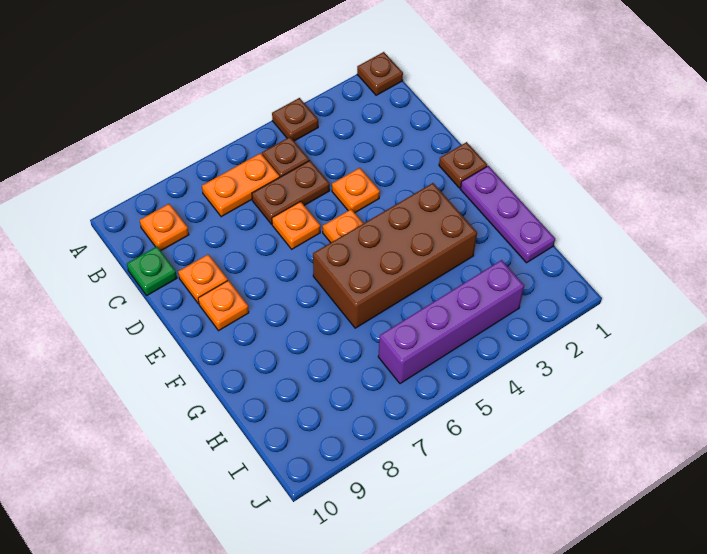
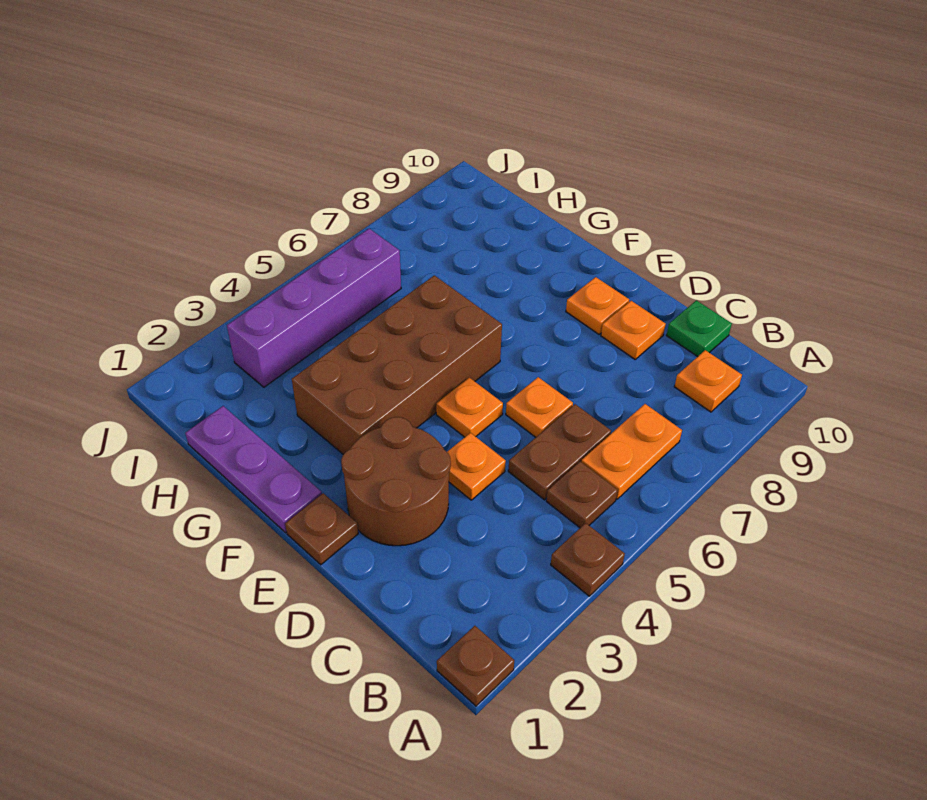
none -> brown 2x2 round brick [341,417,451,546]

